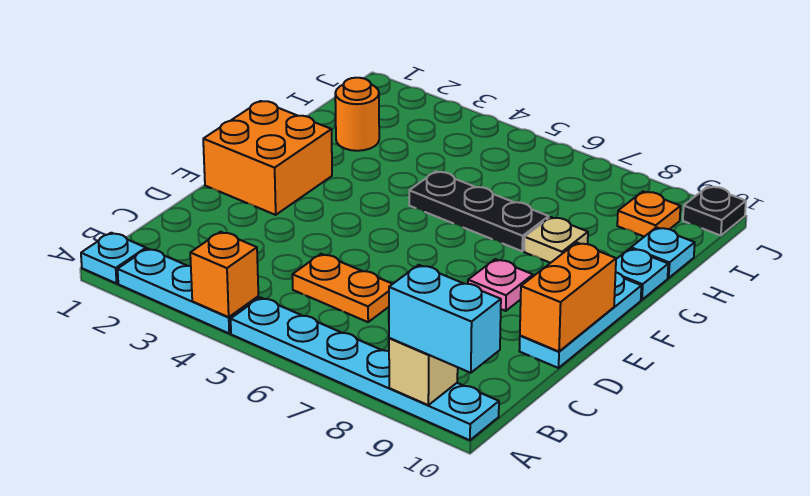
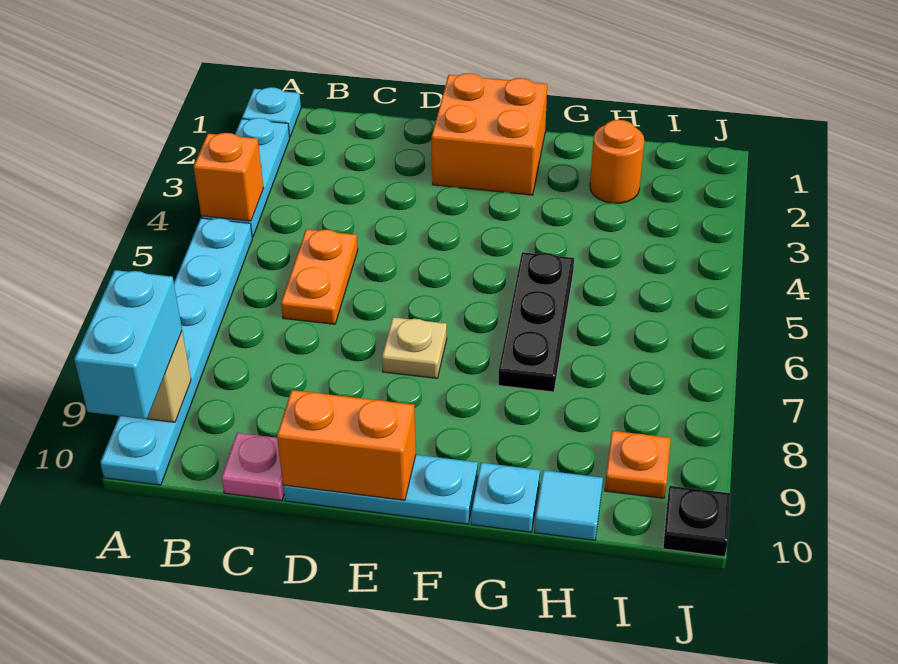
pink 1x1 plate [468,259,533,311] -> pink 1x1 plate moved to [222,433,284,500]
tan 1x1 plate [524,217,588,263] -> tan 1x1 plate moved to [382,317,447,378]
cyan 1x1 plate [631,227,695,278] -> cyan 1x1 tile [535,470,603,540]

